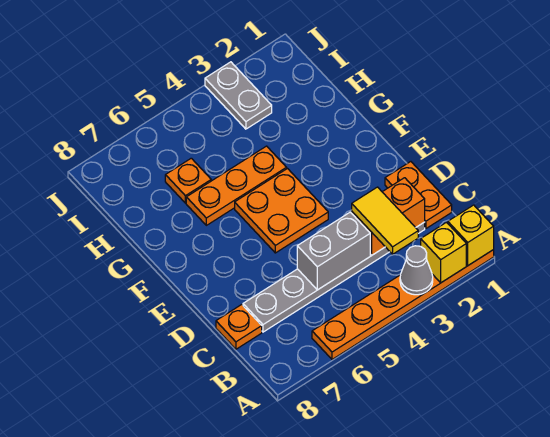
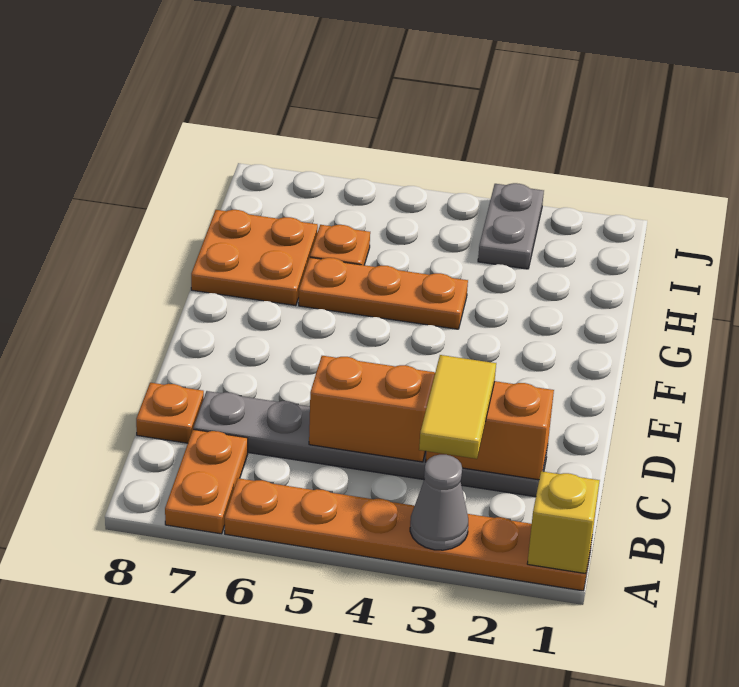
yellow 1x1 brick [421,222,466,283] -> none
orange 1x2 plate [385,162,452,228] -> orange 1x2 plate moved to [165,429,248,534]
grey 1x2 brick [297,212,370,290] -> orange 1x2 brick [309,356,435,462]
orange 2x2 plate [235,169,328,253] -> orange 2x2 plate moved to [191,210,318,306]

